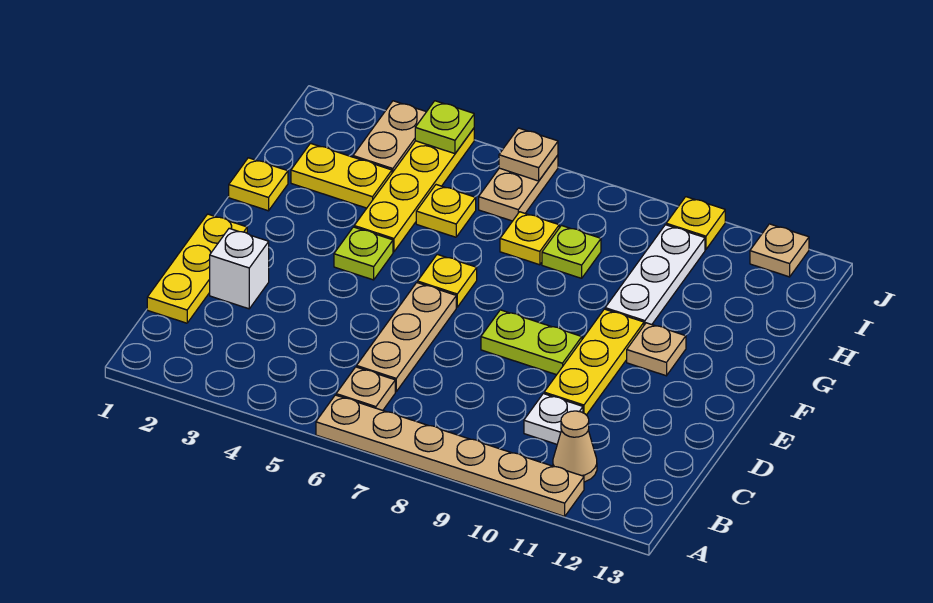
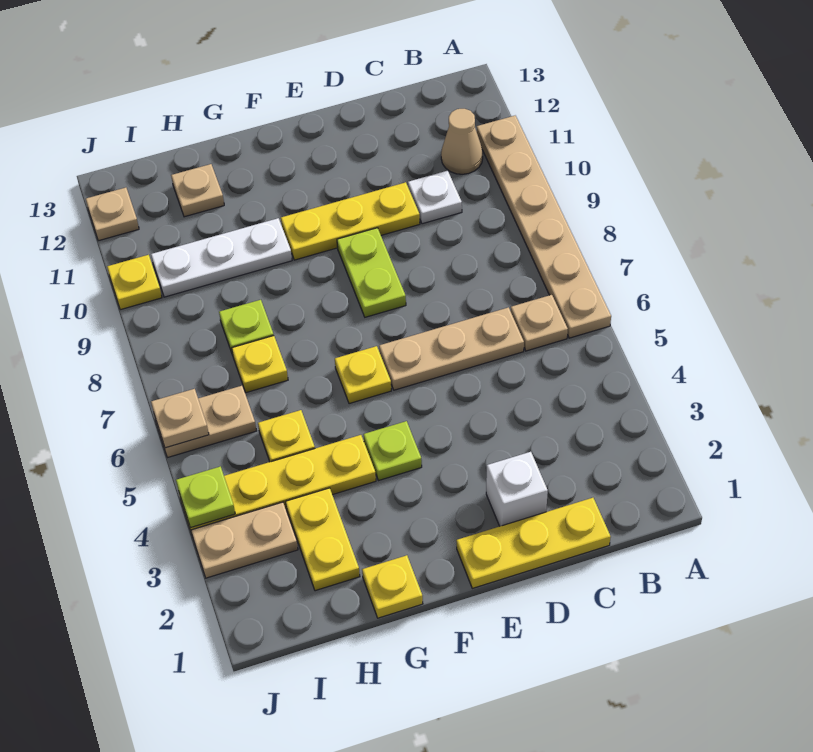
tan 1x1 plate [627,323,686,376] -> tan 1x1 plate moved to [171,164,224,217]

